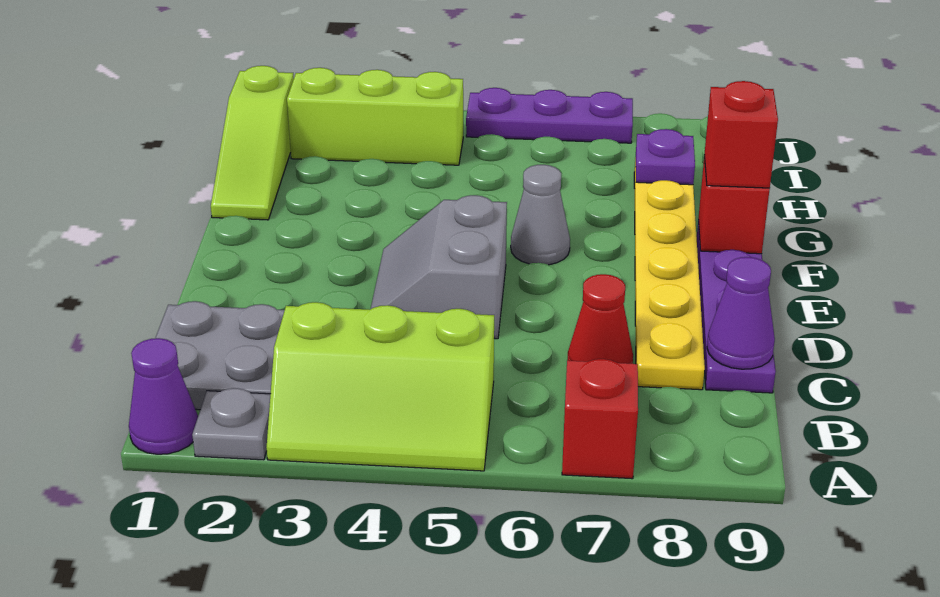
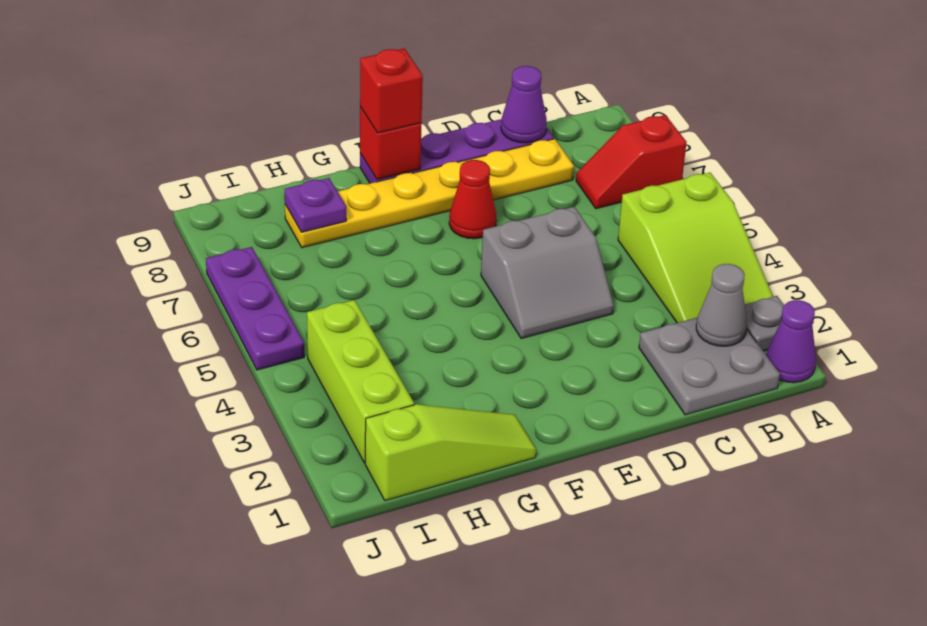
lime 2x3 slope [267,302,494,471] -> lime 2x3 slope turned to [618,173,773,323]
red 1x1 cone [567,274,633,364] -> red 1x1 cone moved to [449,160,496,239]
grey 1x1 cone [511,165,570,265] -> grey 1x1 cone moved to [696,264,747,346]

